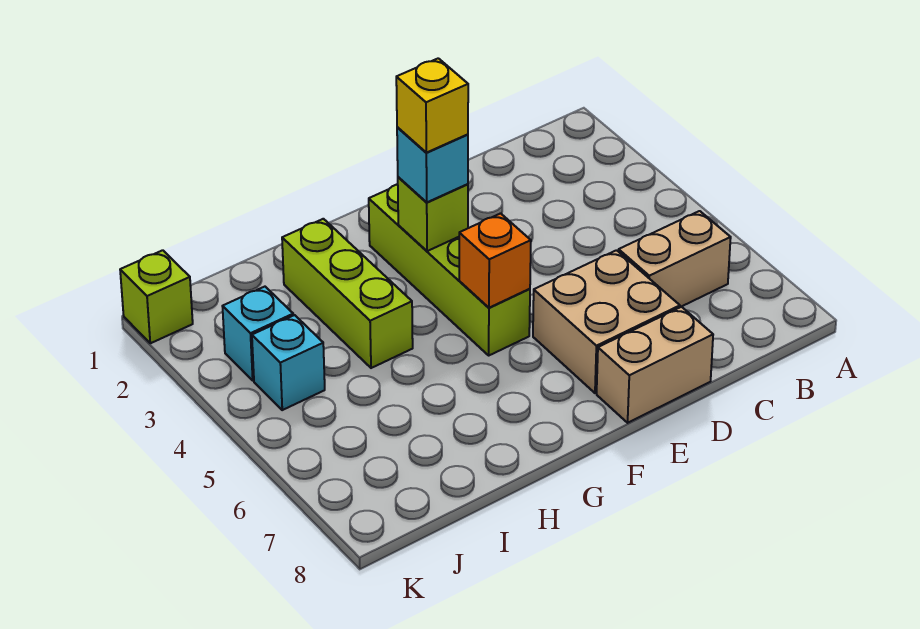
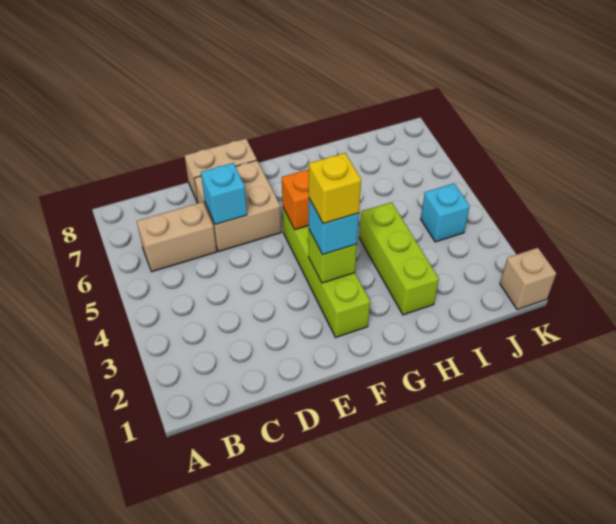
cyan 1x1 brick [222,287,293,380] -> cyan 1x1 brick moved to [201,163,247,225]
lime 1x1 brick [120,250,193,343] -> tan 1x1 brick [500,248,556,310]

